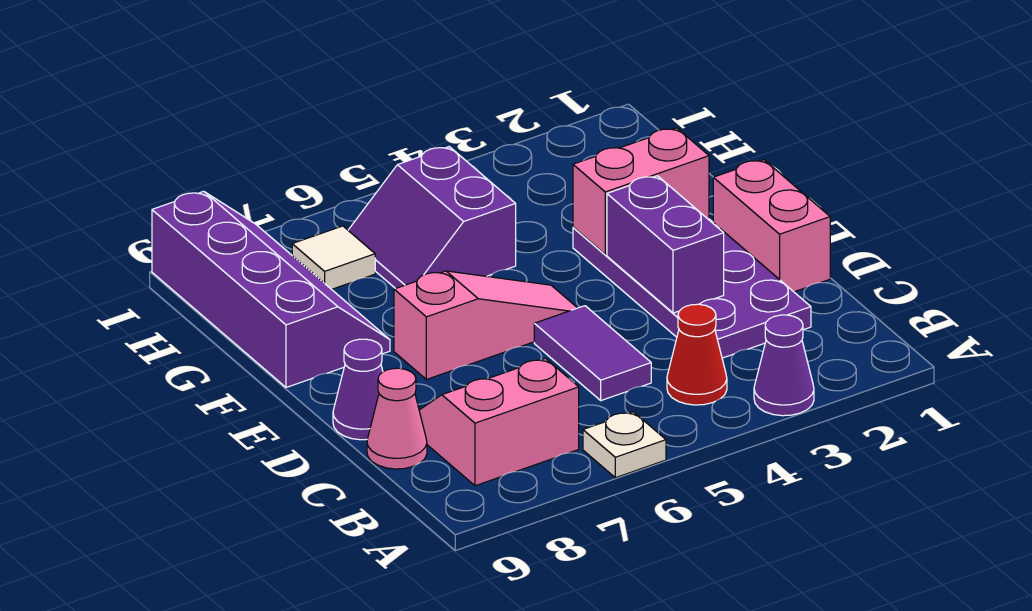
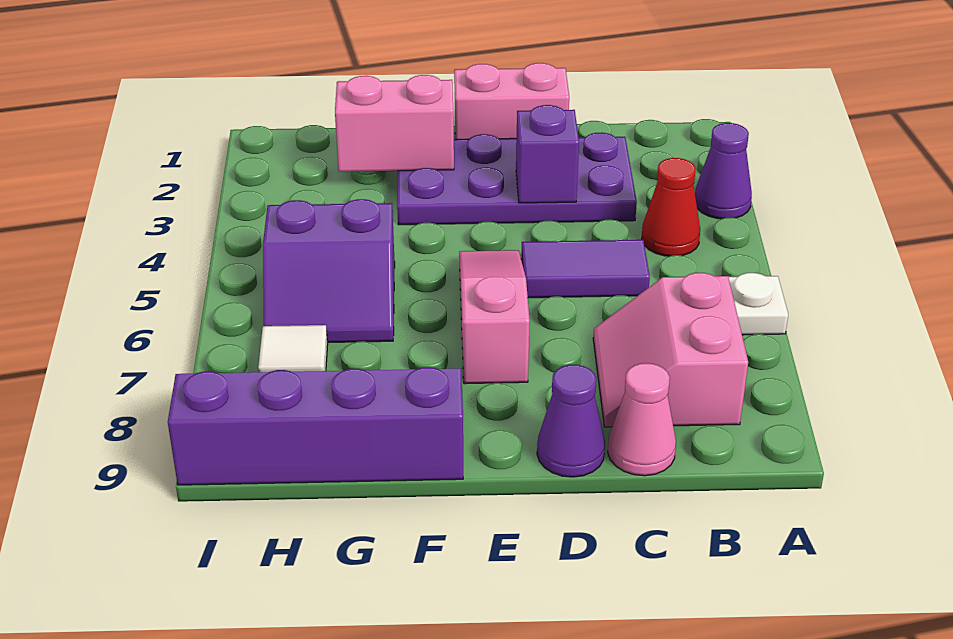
purple 1x2 brick [607,176,724,313] -> purple 1x1 brick [516,105,579,203]
pink 1x2 brick [573,128,709,255] -> pink 1x2 brick turned to [335,75,454,172]

